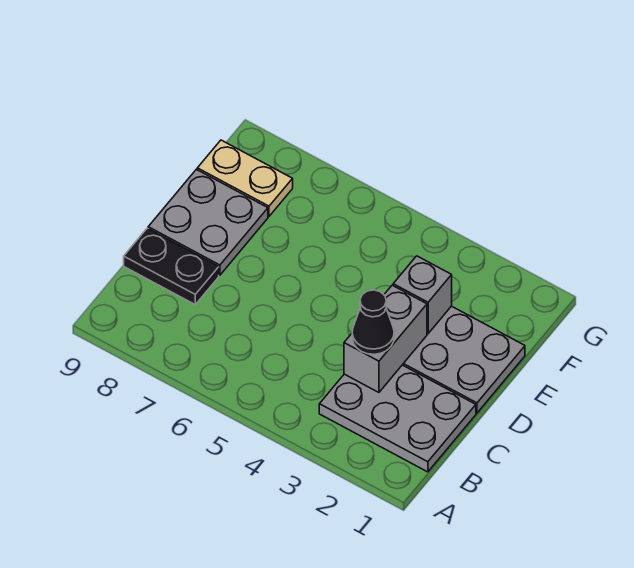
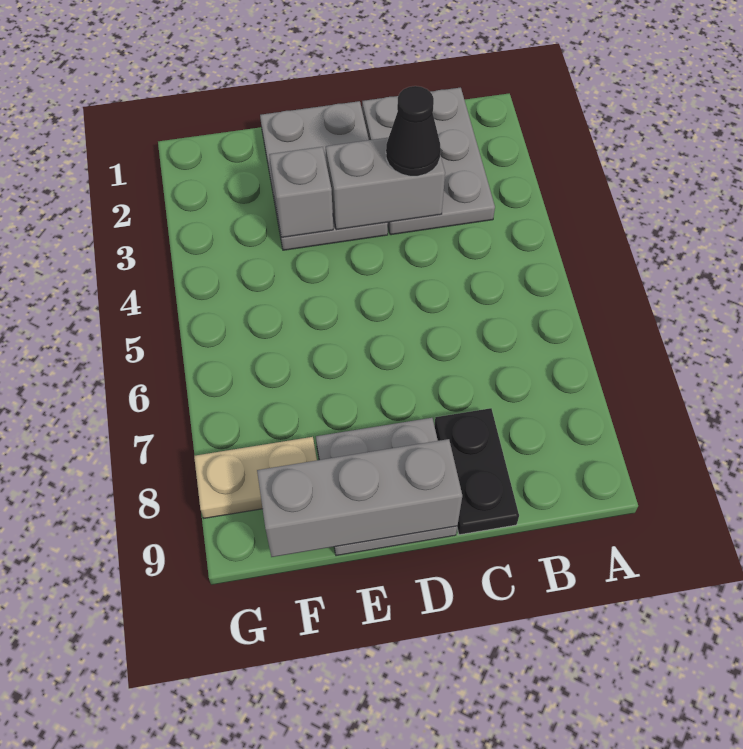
none -> grey 1x3 brick [257,439,462,557]
tan 1x2 plate [197,140,293,216] -> tan 1x2 plate turned to [194,437,317,518]

